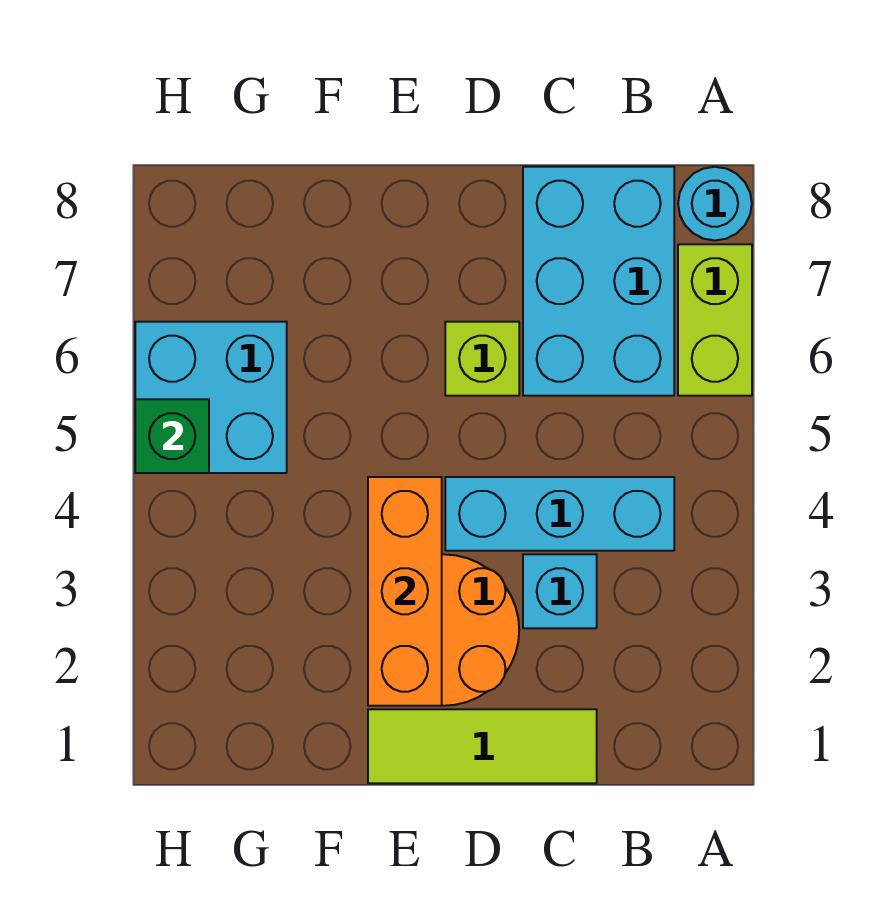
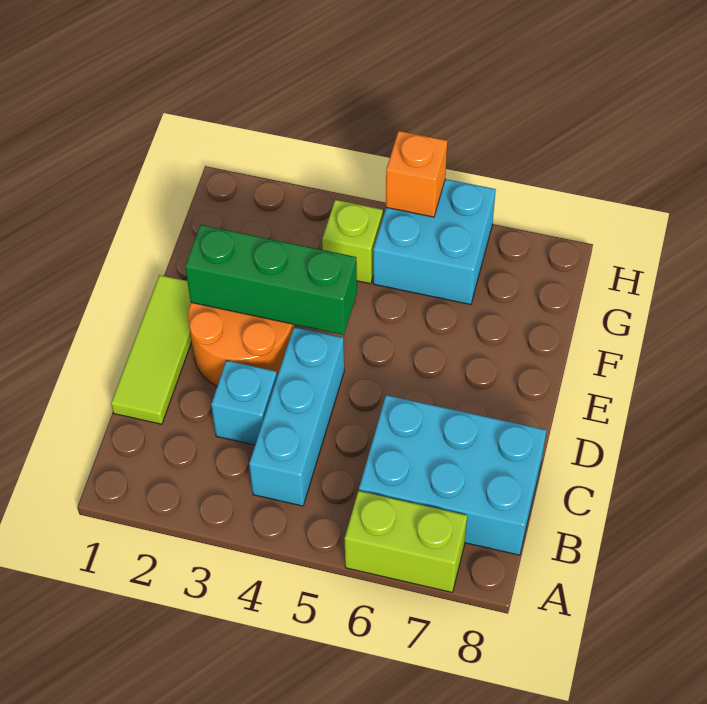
cyan 1x1 round brick [678,167,752,240] -> none
lime 1x1 brick [445,322,519,396] -> lime 1x1 brick moved to [322,200,383,284]
orange 1x3 brick [368,477,442,706] -> green 1x3 brick [185,225,357,335]
green 1x1 brick [135,399,209,473] -> orange 1x1 brick [386,131,447,217]

